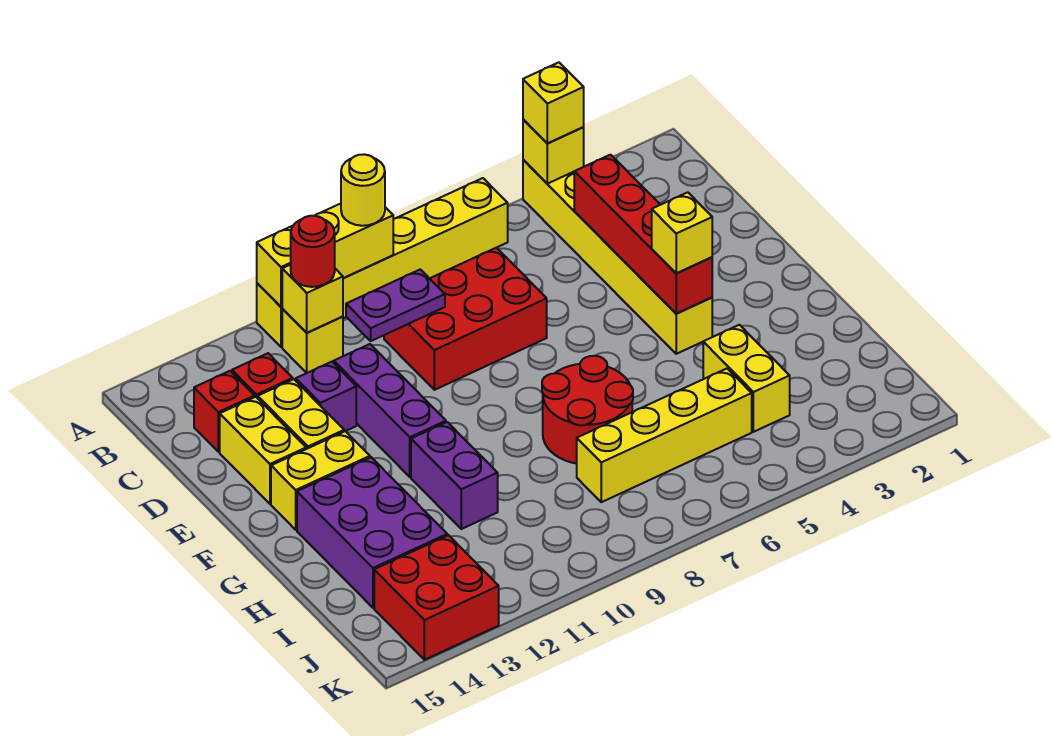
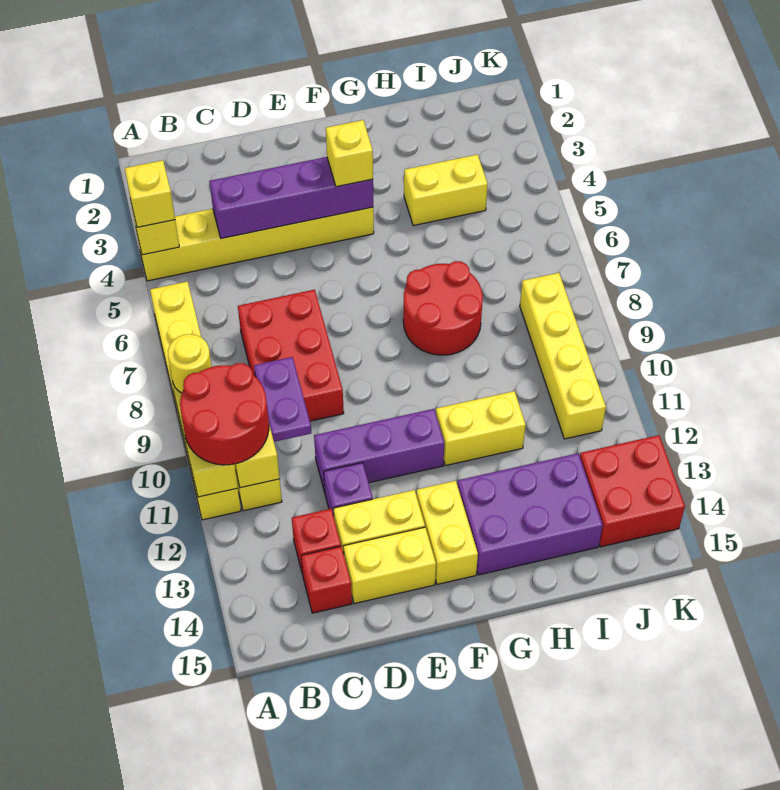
red 1x1 round brick [291,216,335,287] -> red 2x2 round brick [180,363,269,465]
red 1x4 brick [574,155,712,314] -> purple 1x4 brick [209,157,373,238]
purple 1x2 brick [411,422,498,529] -> yellow 1x2 brick [436,391,526,466]
yellow 1x4 brick [577,369,752,502] -> yellow 1x4 brick moved to [520,273,606,439]

